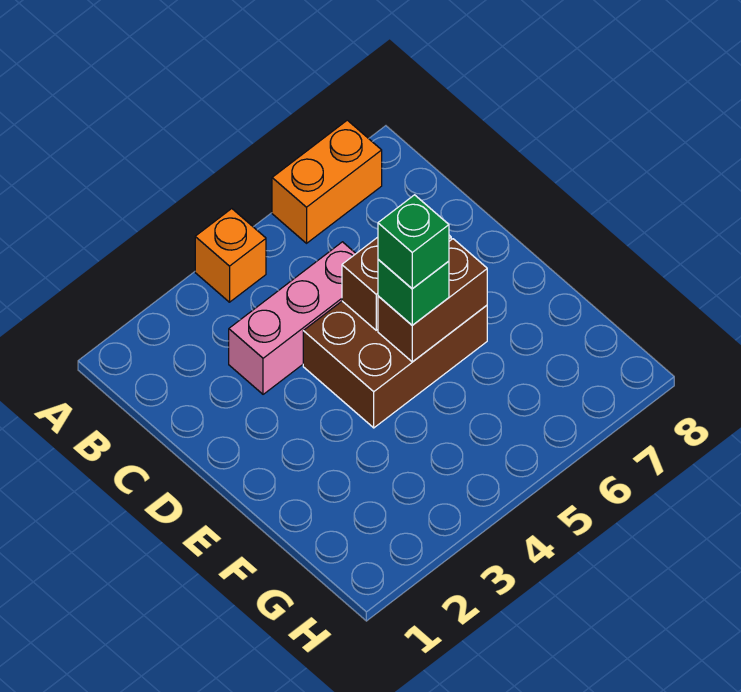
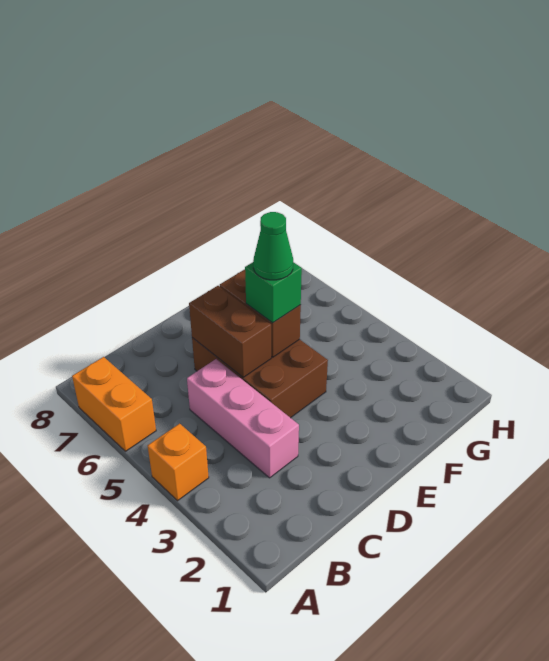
green 1x1 brick [378,195,449,289] -> green 1x1 cone [253,212,293,280]

